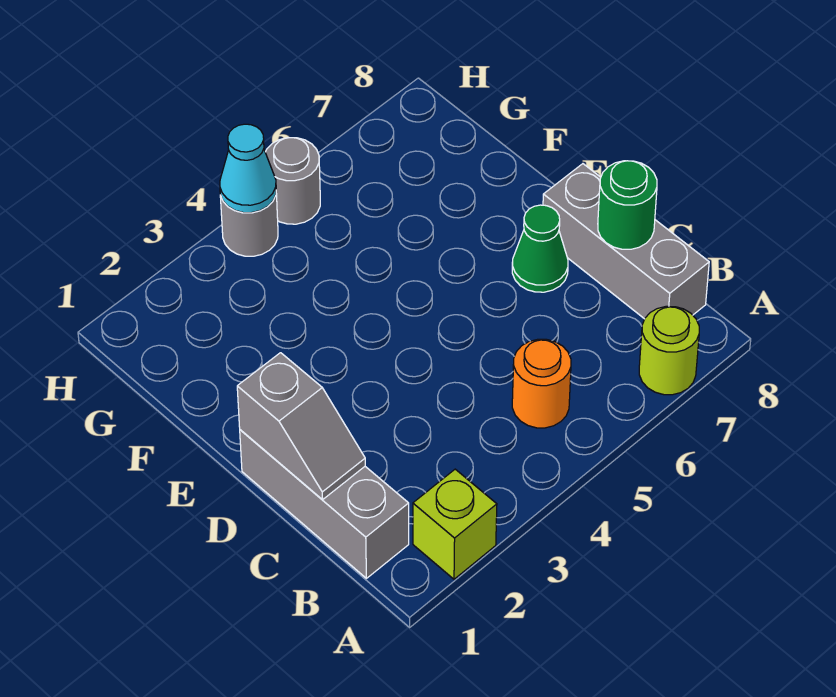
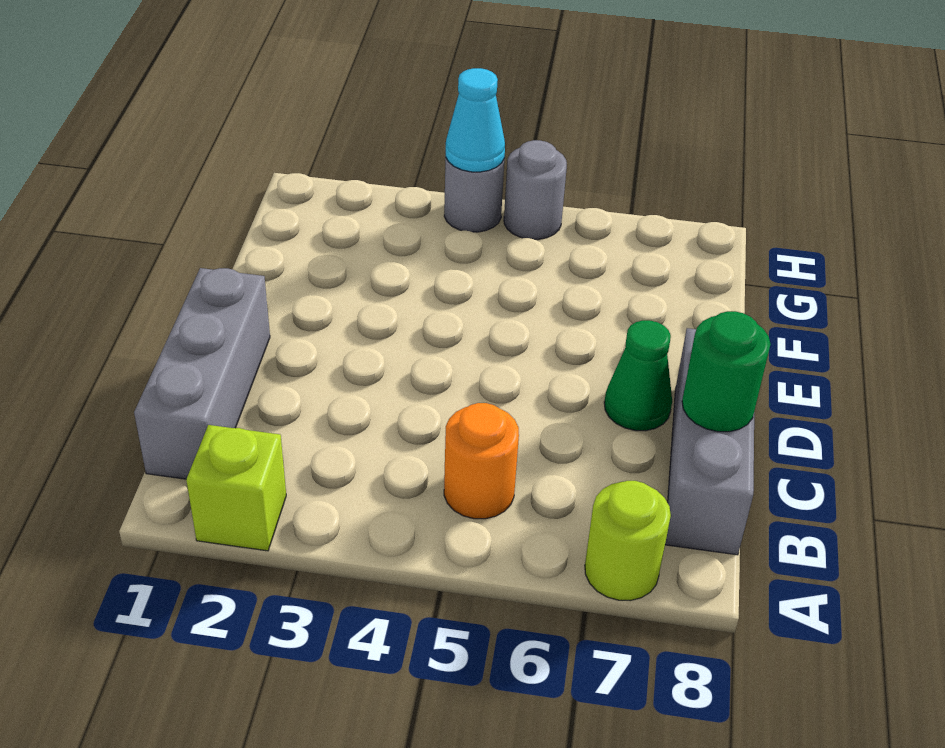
grey 1x2 slope [237,353,365,500] -> none

